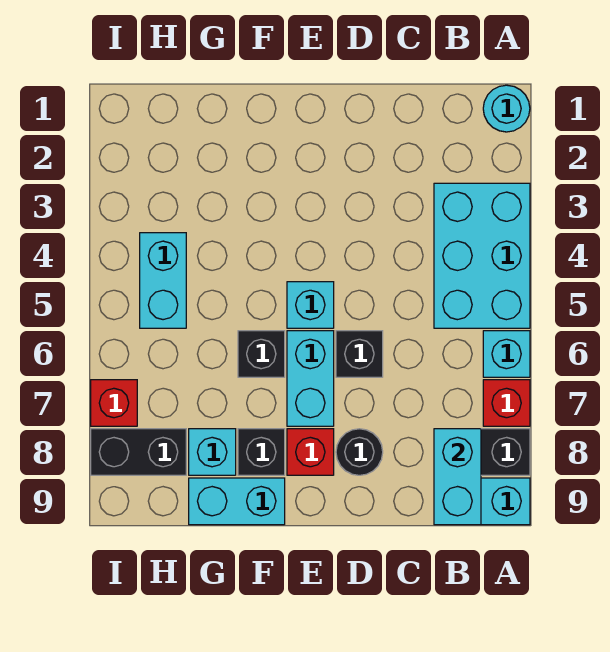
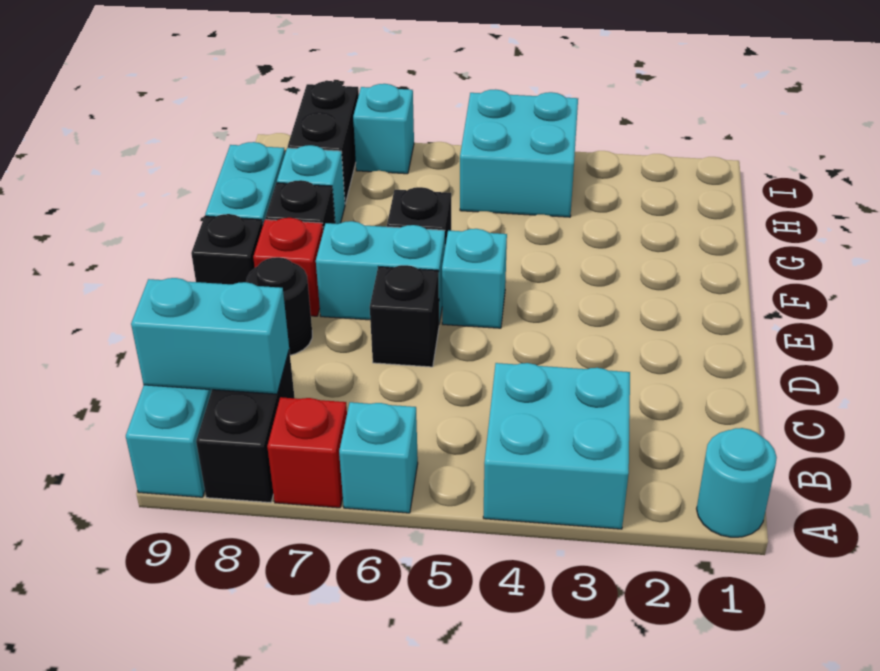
cyan 2x3 brick [434,183,530,328] -> cyan 2x2 brick [483,363,630,529]
none -> black 1x1 brick [191,214,263,284]
cyan 1x2 brick [140,233,186,328] -> cyan 2x2 brick [460,89,578,217]
red 1x1 brick [91,380,137,426] -> cyan 1x1 brick [353,84,414,174]

